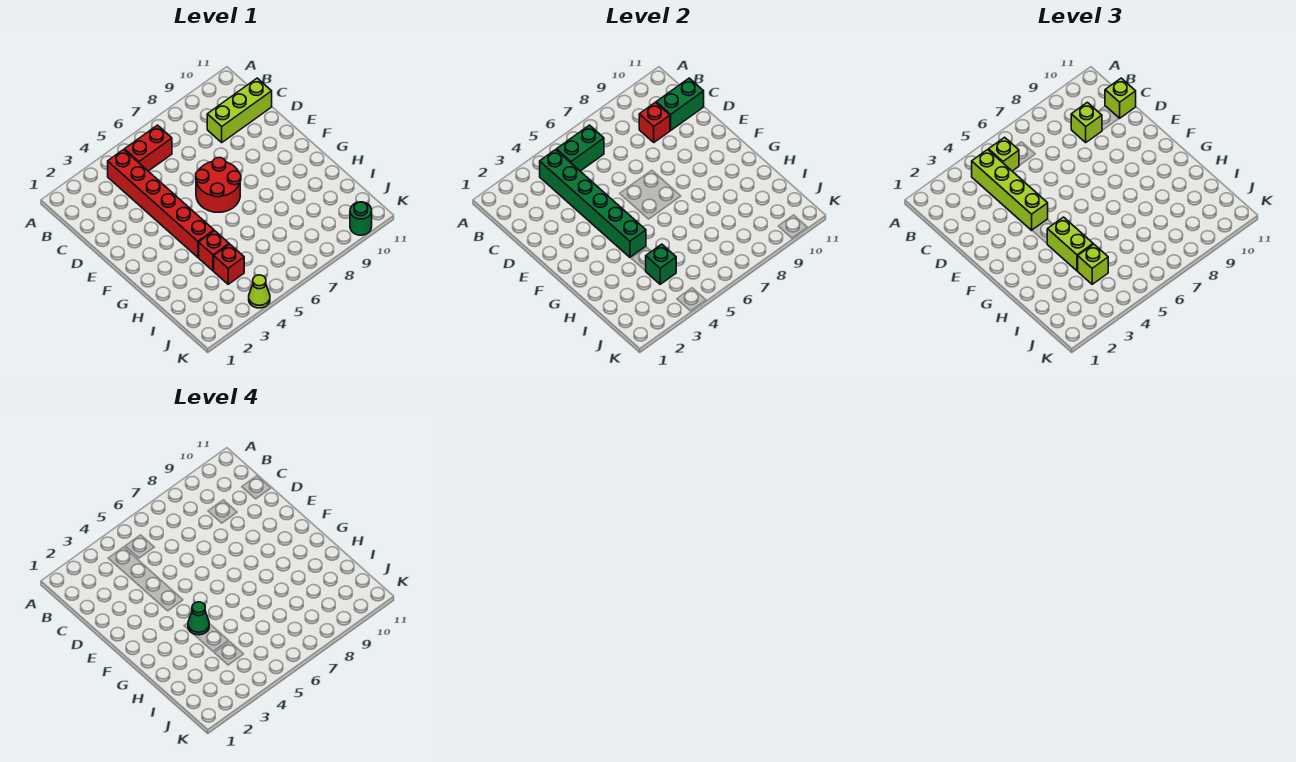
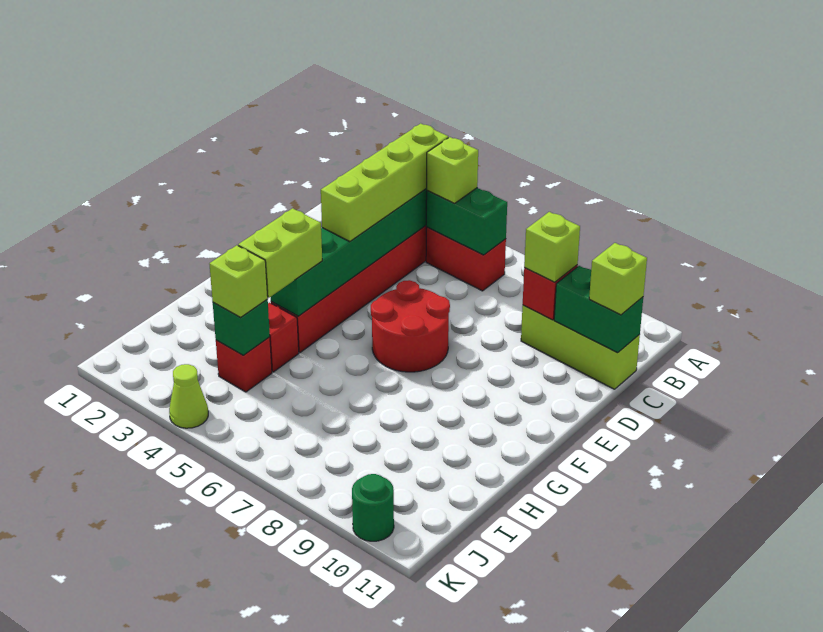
green 1x1 cone [188,602,209,635] -> none

